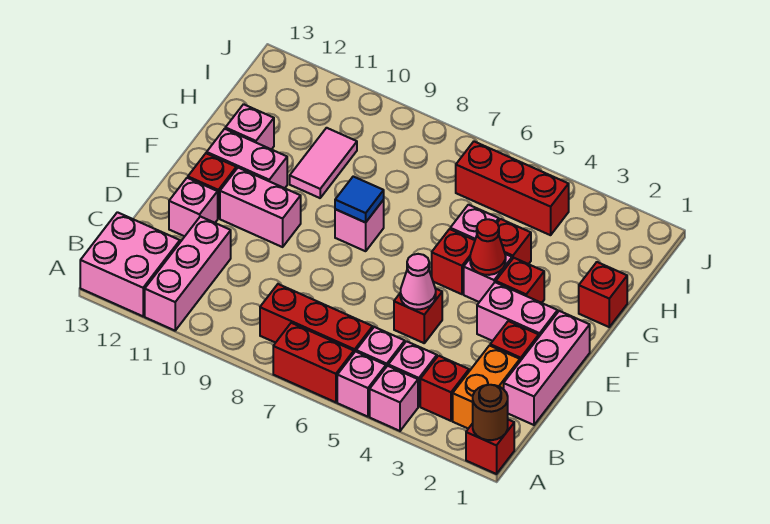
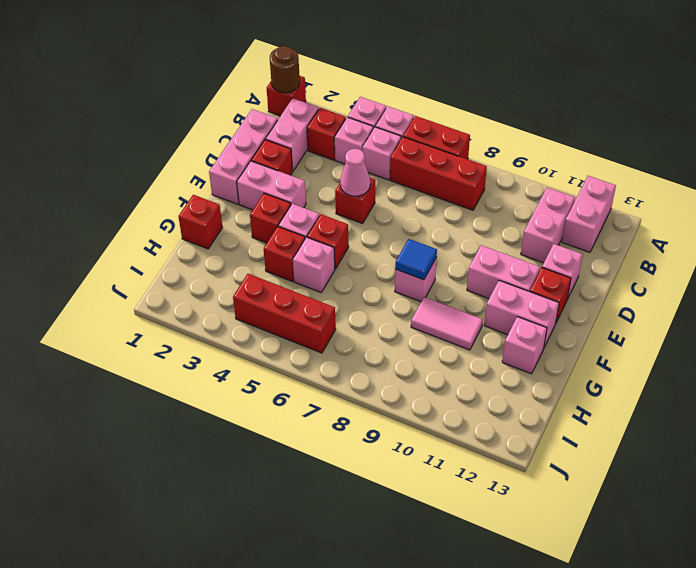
pink 1x3 brick [145,216,231,331] -> pink 1x2 brick [521,187,575,263]
pink 2x2 brick [80,212,180,316] -> pink 1x2 brick [562,176,616,252]
orange 1x2 brick [453,346,520,429] -> pink 1x2 brick [266,98,318,171]
red 1x1 cone [470,219,506,275] -> none
pink 1x2 tile [290,128,357,198] -> pink 1x2 tile turned to [411,297,483,350]

